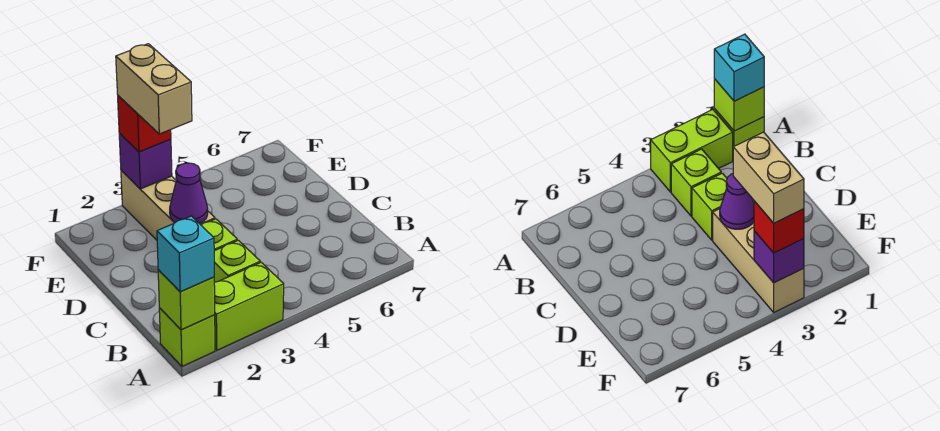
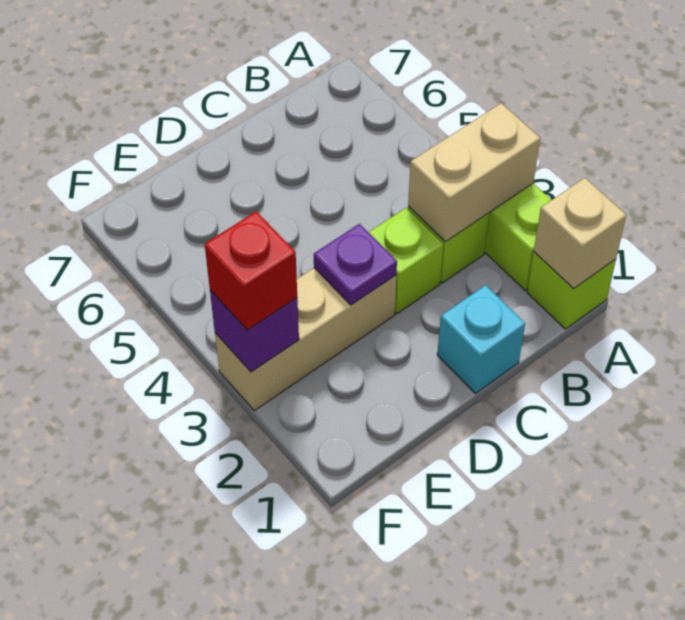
lime 1x1 brick [158,270,215,330] -> tan 1x1 brick [534,178,626,288]
cyan 1x1 brick [157,216,214,292] -> cyan 1x1 brick moved to [437,285,525,394]
purple 1x1 cone [170,163,208,224] -> purple 1x1 plate [314,224,397,305]
tan 1x2 brick [116,44,192,134] -> tan 1x2 brick moved to [408,103,540,242]

